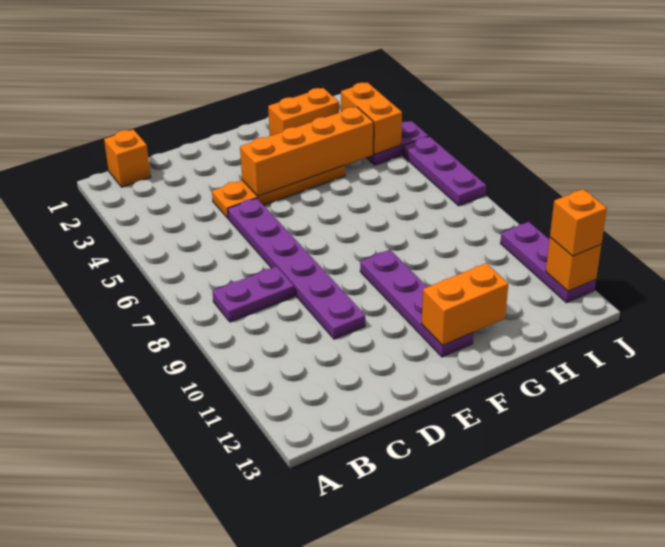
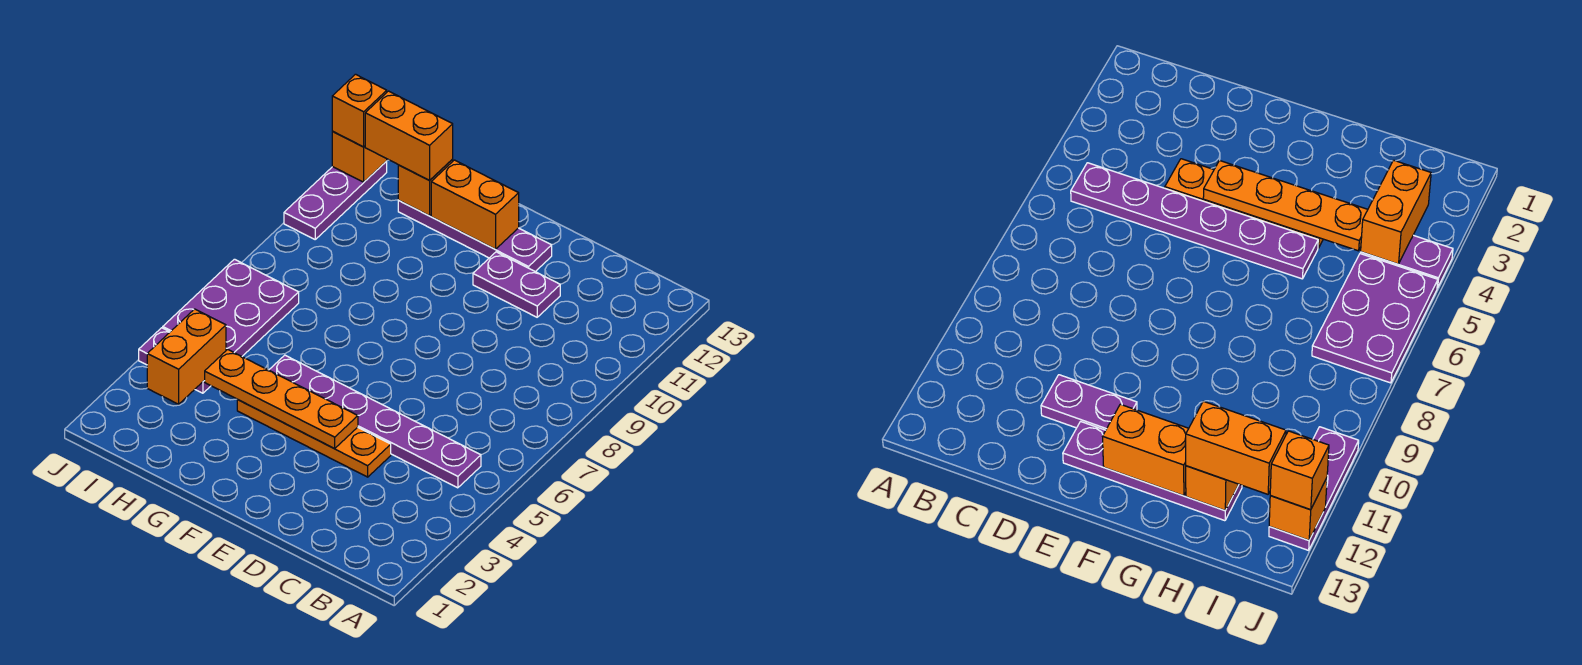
orange 1x1 brick [104,129,151,187] -> orange 1x1 brick moved to [398,159,453,216]
purple 1x2 plate [212,266,294,322] -> purple 1x2 plate moved to [473,252,560,317]
purple 1x6 plate [228,198,365,339] -> purple 1x6 plate turned to [269,355,481,488]
orange 1x4 brick [240,107,374,196] -> orange 1x4 plate [204,349,358,449]
purple 1x4 plate [360,250,473,357] -> purple 1x4 plate turned to [398,200,552,272]
orange 1x2 brick [268,88,339,136] -> orange 1x2 brick moved to [365,91,453,180]
purple 1x3 plate [403,136,486,206] -> purple 2x3 plate [163,259,299,356]

